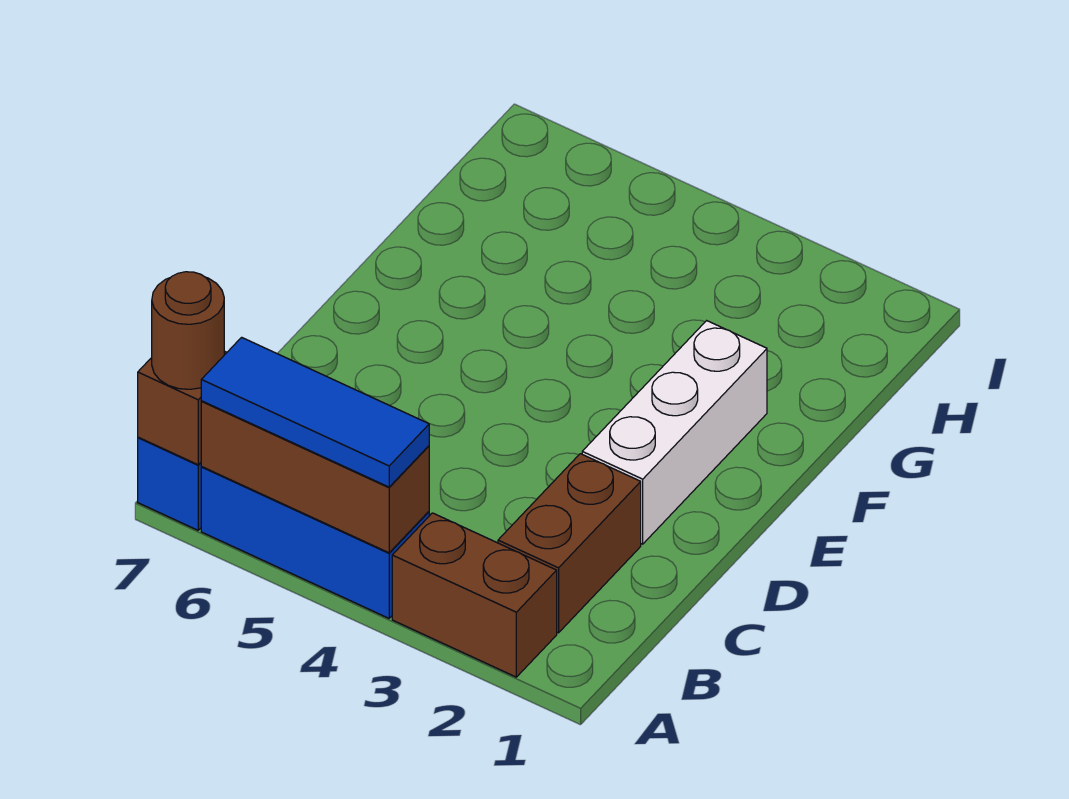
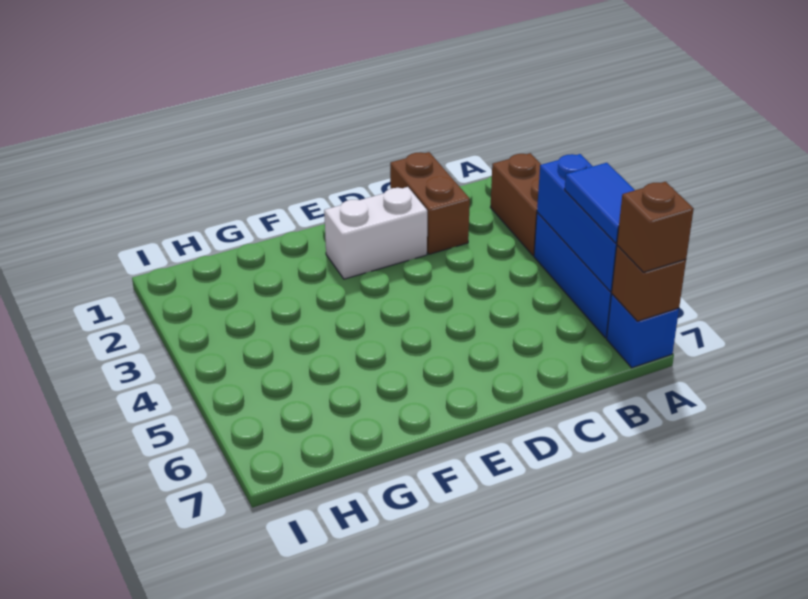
brown 1x3 brick [201,401,429,553] -> blue 1x3 brick [537,154,617,292]
blue 1x3 tile [201,337,429,487] -> blue 1x2 tile [565,163,635,243]
brown 1x1 round brick [152,272,224,389] -> brown 1x1 brick [617,182,694,272]
brown 1x2 brick [498,454,641,633] -> brown 1x2 brick turned to [390,152,470,254]
white 1x3 brick [582,321,767,544] -> white 1x2 brick [324,187,427,279]

